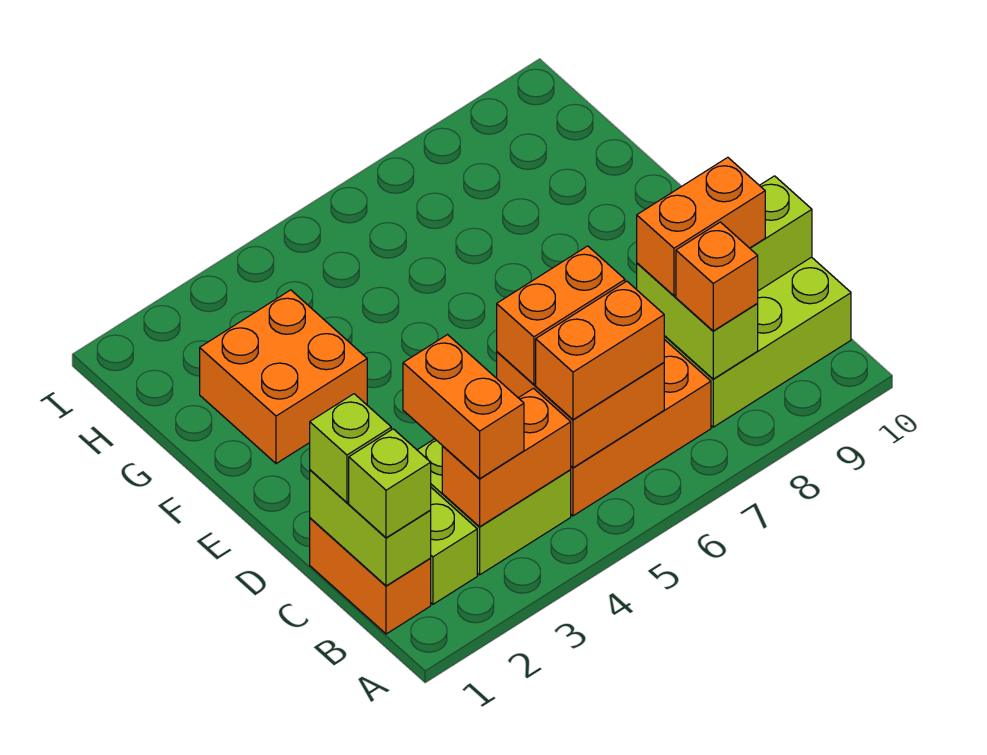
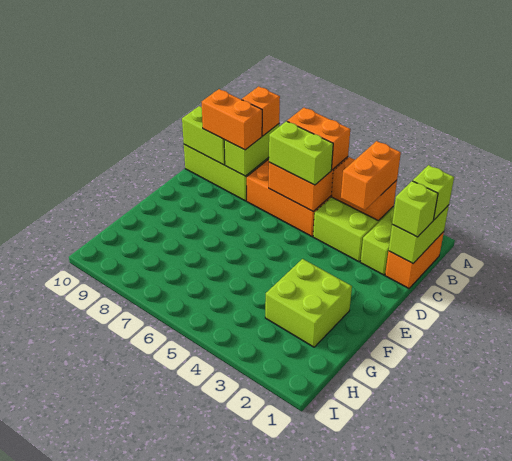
orange 1x2 brick [497,246,625,384] -> lime 1x2 brick [269,121,333,185]
orange 2x2 brick [200,290,367,464] -> lime 2x2 brick [265,259,352,347]

